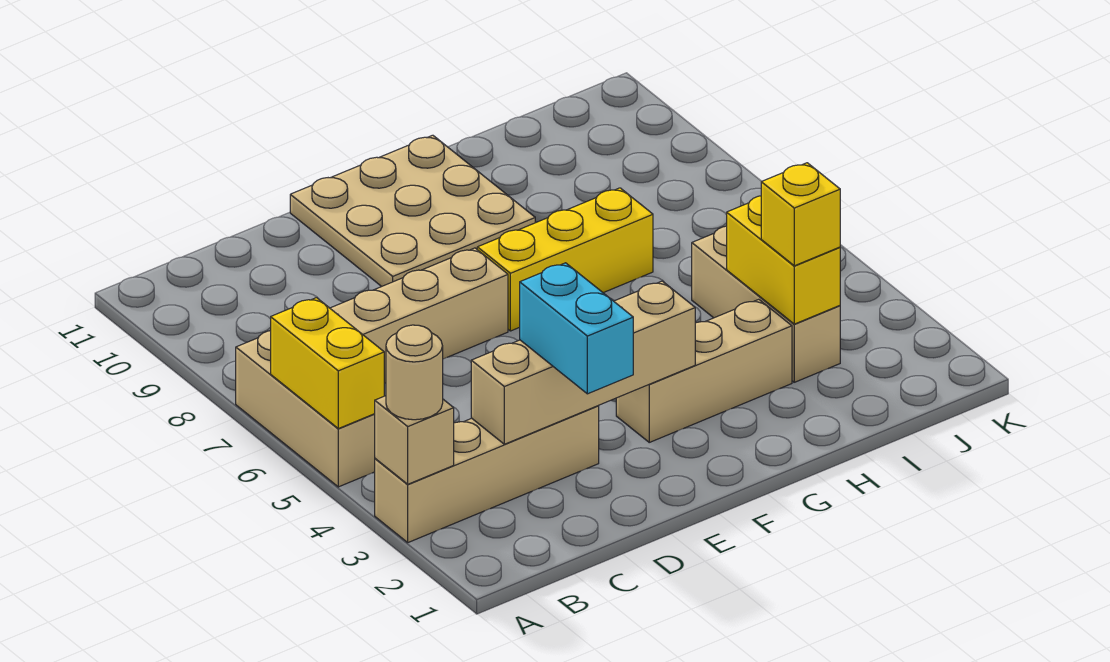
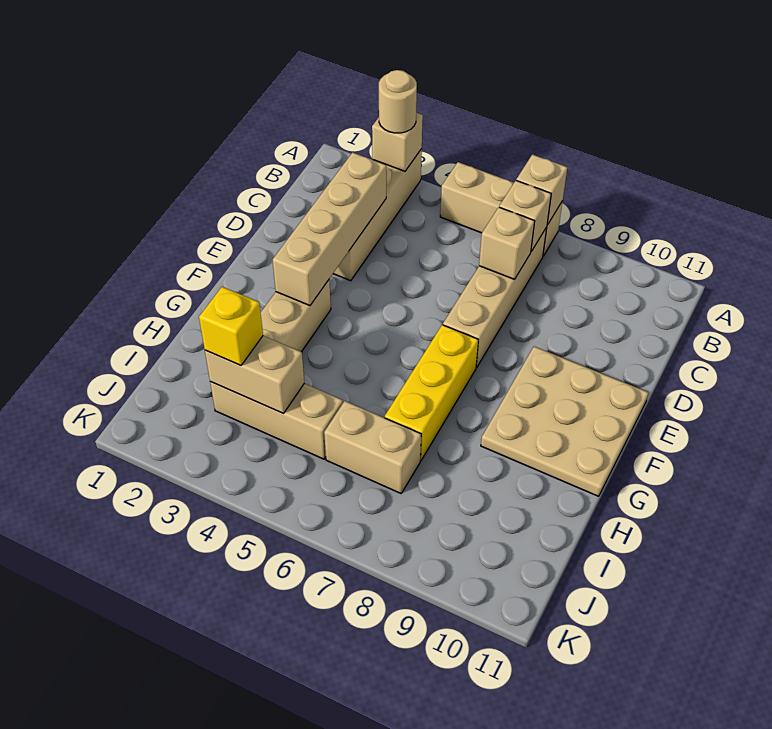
yellow 1x2 brick [271,298,384,429] -> none
none -> tan 1x1 brick [516,154,567,225]
none -> tan 1x1 brick [499,181,551,251]
none -> tan 1x1 brick [479,207,535,279]
cyan 1x2 brick [520,263,633,394] -> none
yellow 1x2 brick [727,196,840,324] -> tan 1x2 brick [205,336,304,414]
none -> tan 1x2 brick [324,401,421,493]

